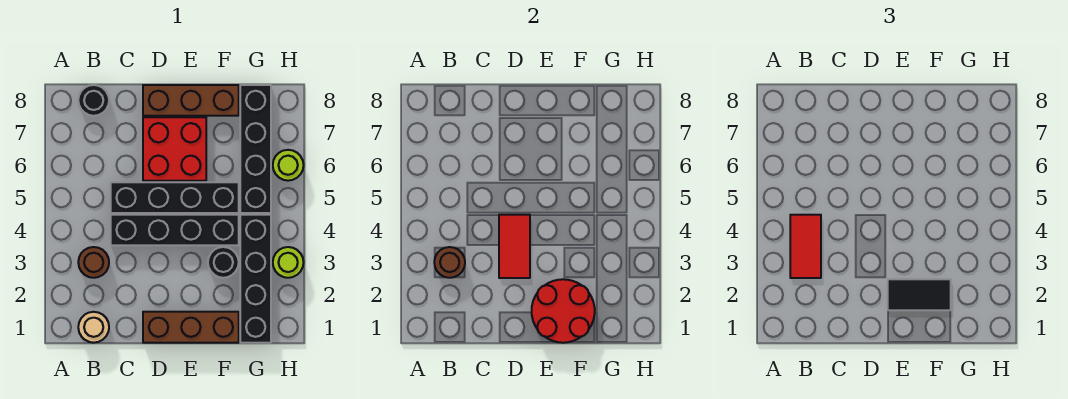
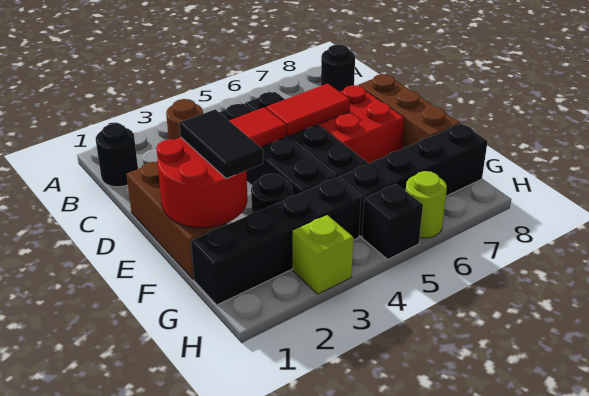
tan 1x1 round brick [78,312,109,343] -> black 1x1 round brick [96,124,138,187]
brown 1x1 round brick [434,247,465,278] -> none
red 1x2 tile [790,215,821,278] -> red 1x2 tile moved to [266,83,350,136]
lime 1x1 round brick [273,247,304,278] -> lime 1x1 brick [293,215,354,294]
none -> black 1x1 brick [362,184,423,259]

